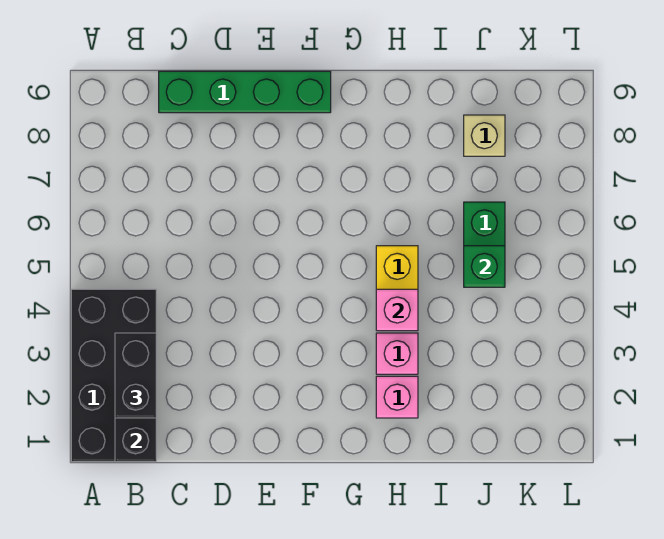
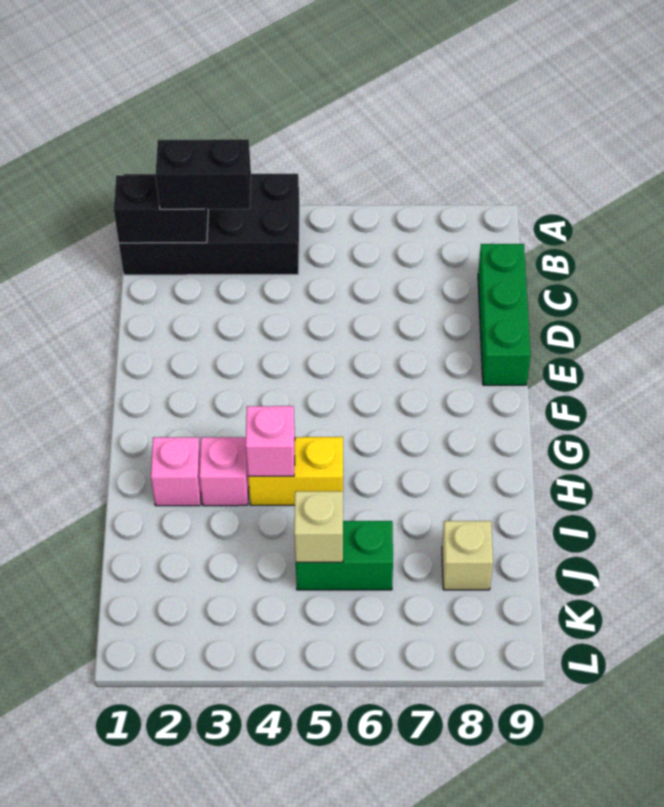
green 1x4 brick [159,71,331,113] -> green 1x3 brick [478,244,531,385]
green 1x1 brick [464,246,505,287] -> tan 1x1 brick [294,491,343,562]

